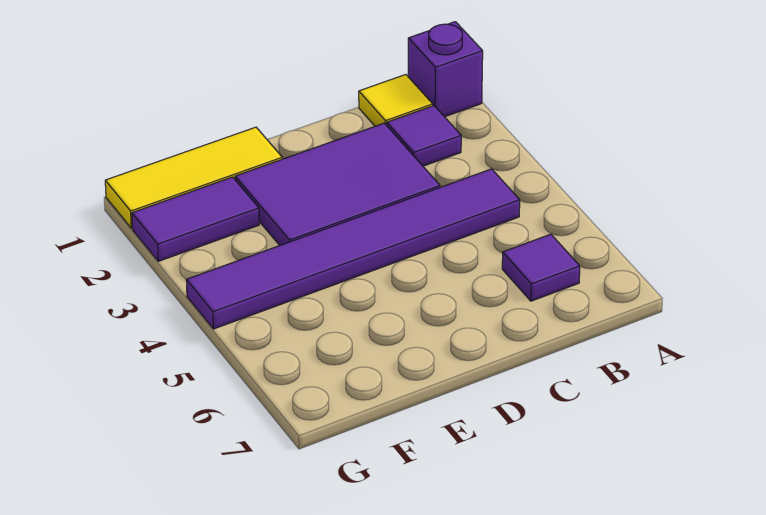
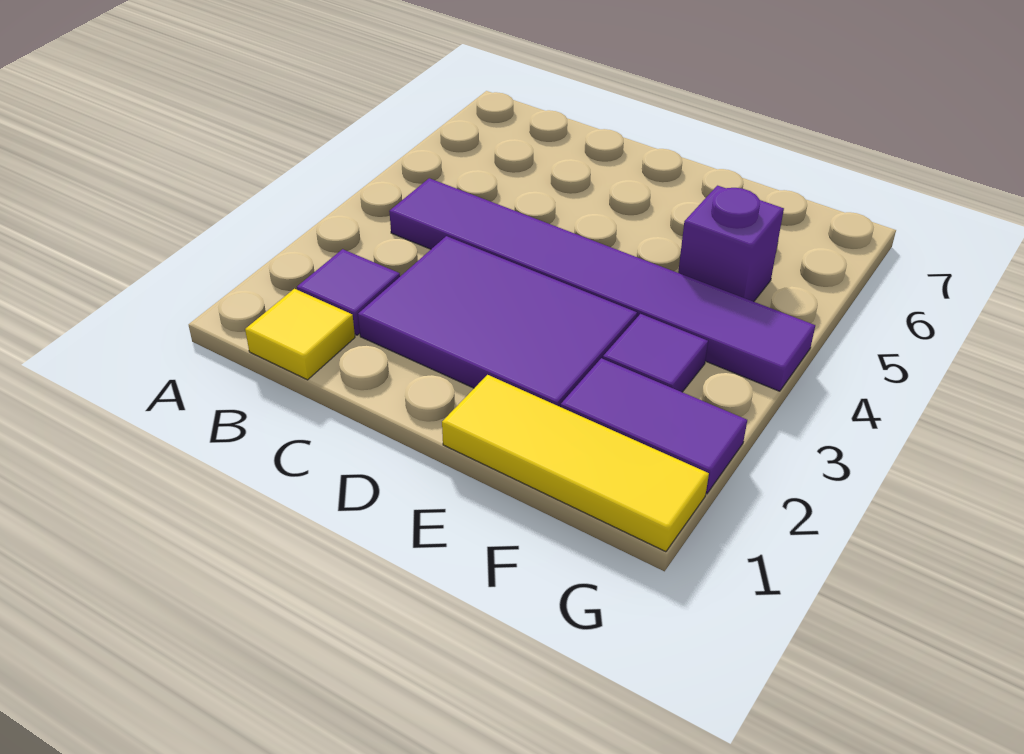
purple 1x1 brick [408,22,483,117] -> purple 1x1 brick moved to [678,186,784,302]
purple 1x1 tile [502,234,580,301] -> purple 1x1 tile moved to [603,314,708,392]

